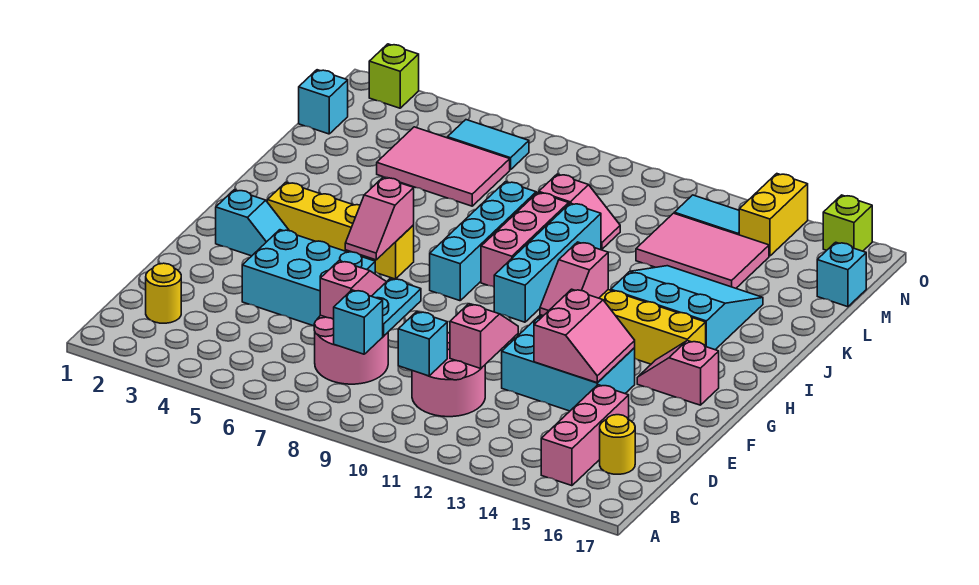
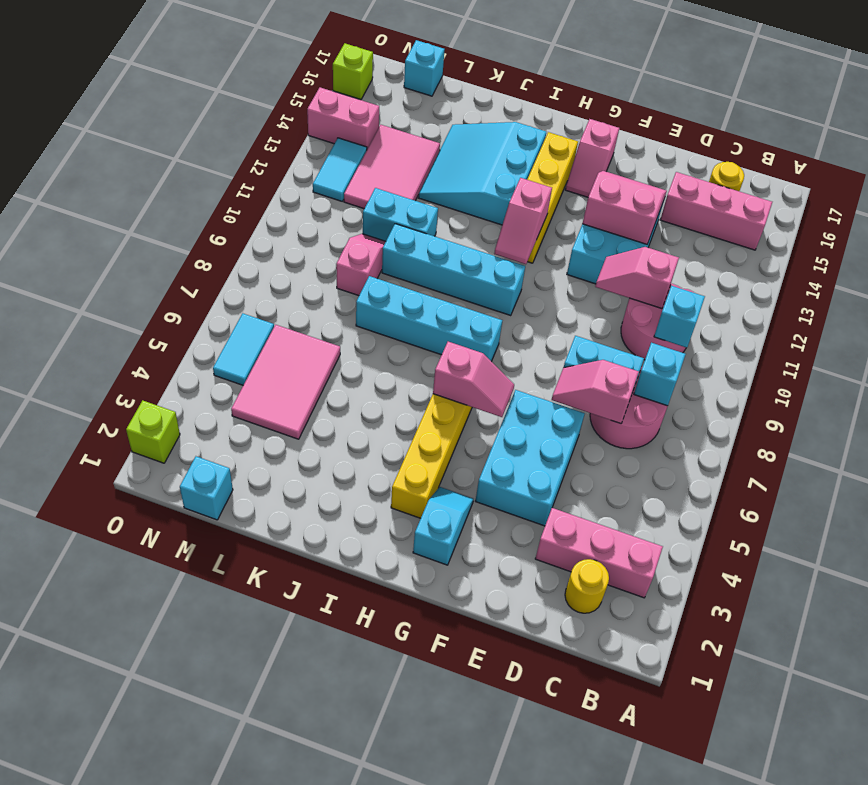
pink 1x2 slope [540,242,608,316] -> pink 1x2 slope turned to [494,178,552,264]
pink 1x3 brick [481,192,569,287] -> pink 1x3 brick moved to [535,508,663,598]
none -> cyan 1x2 brick [363,188,438,241]
yellow 1x2 brick [739,174,808,256] -> pink 1x2 brick [307,87,379,149]

